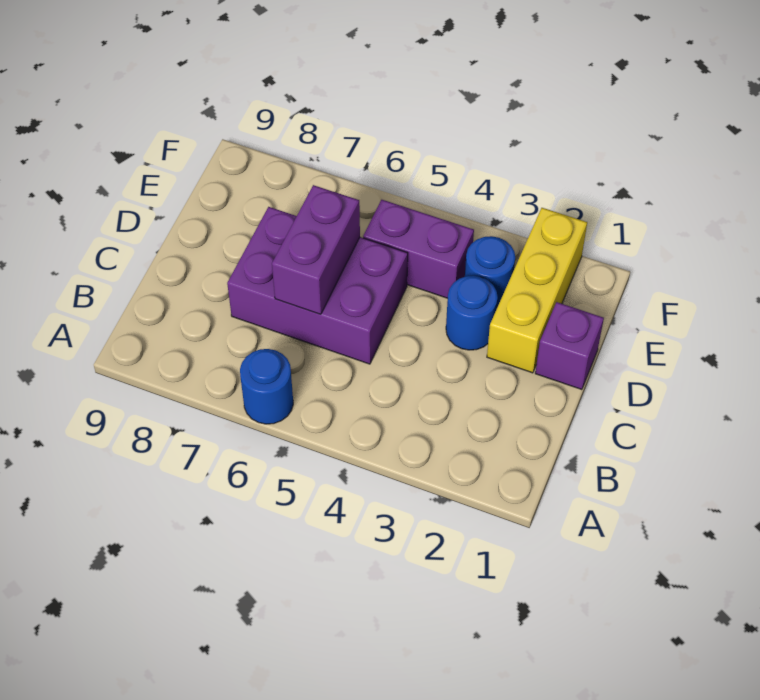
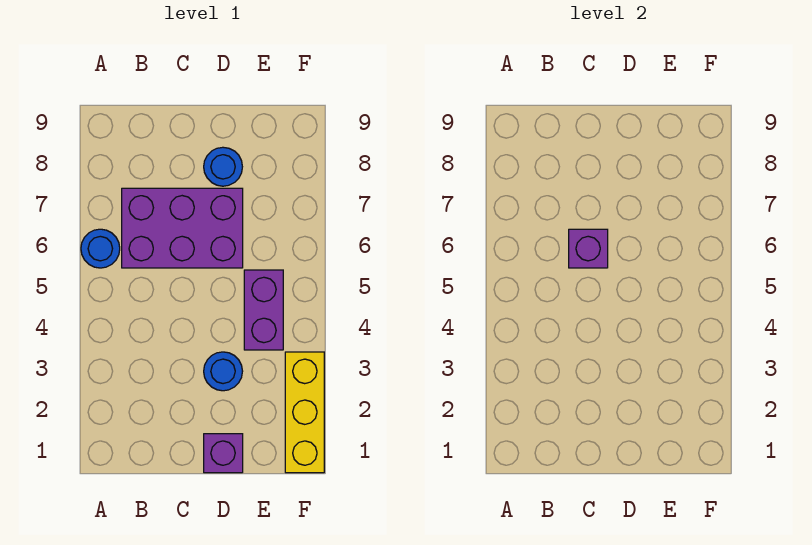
purple 2x3 brick [227,207,408,364] -> purple 2x3 brick turned to [122,188,243,268]
purple 1x2 brick [272,185,360,314] -> purple 1x1 brick [569,229,608,268]
yellow 1x3 brick [487,208,587,373] -> yellow 1x3 brick turned to [285,352,324,473]
blue 1x1 round brick [465,236,515,307] -> blue 1x1 round brick moved to [204,147,242,186]

